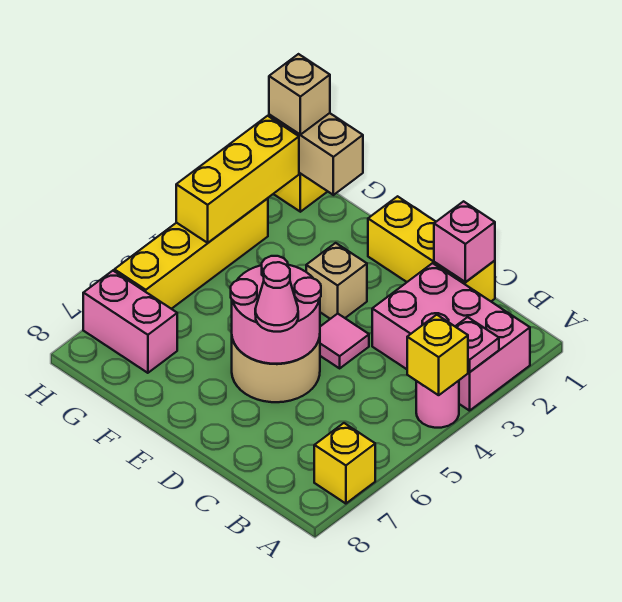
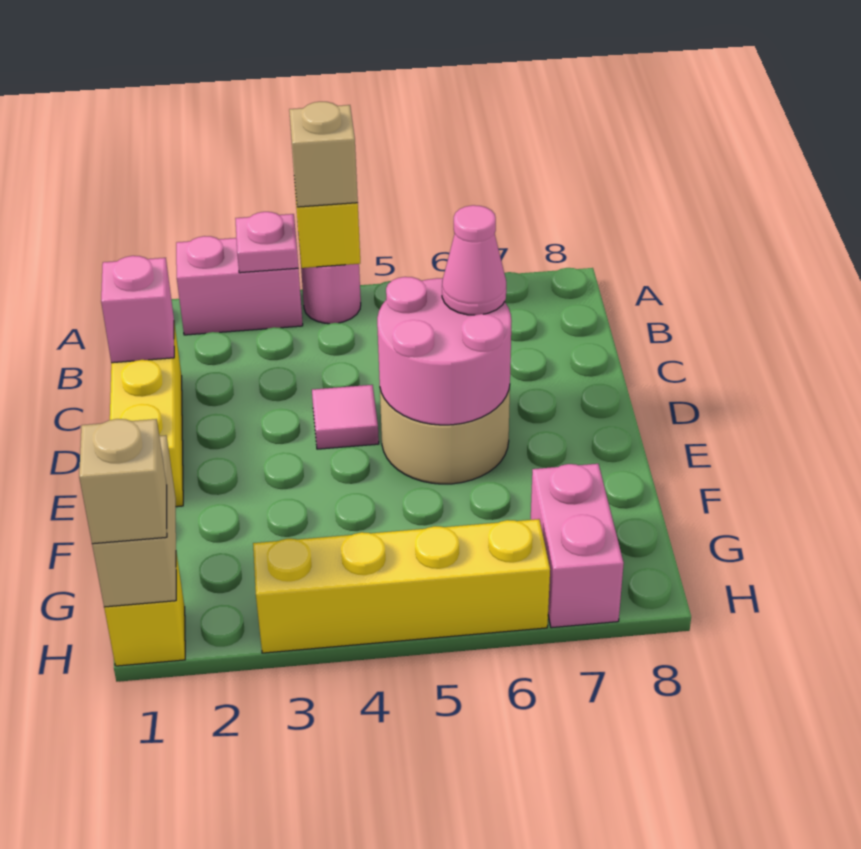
pink 2x3 brick [372,263,530,411] -> pink 1x2 brick [176,236,303,335]
yellow 1x1 brick [314,423,375,504] -> none
tan 1x1 brick [306,243,367,319] -> tan 1x1 brick moved to [289,102,358,207]
yellow 1x3 brick [176,116,299,243] -> none

